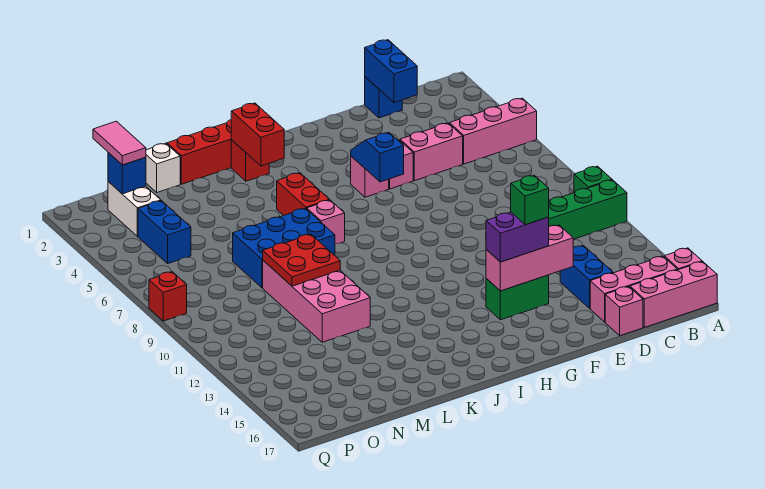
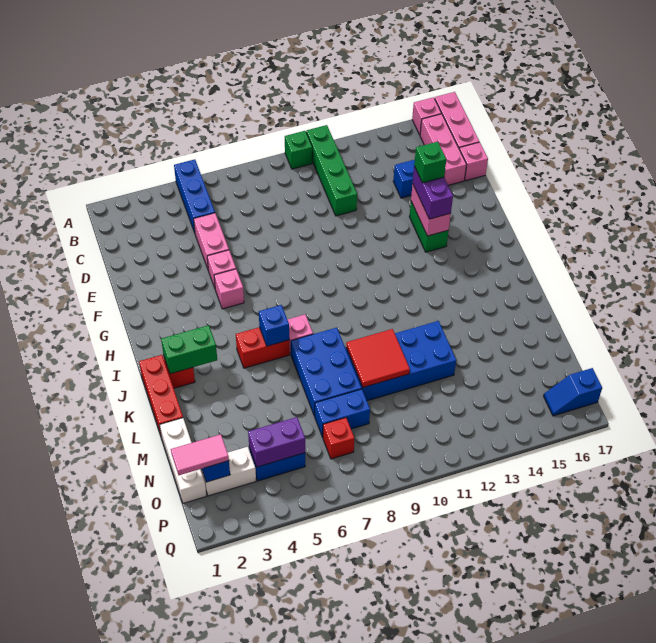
pink 1x3 brick [449,98,537,164] -> blue 1x3 brick [174,159,215,233]
blue 1x1 brick [365,77,402,118] -> blue 1x1 brick moved to [259,305,289,346]
blue 1x2 brick [365,40,417,103] -> blue 1x2 brick moved to [315,389,370,437]
pink 1x3 brick [486,225,573,291] -> pink 1x2 brick [411,184,451,236]
blue 1x2 slope [351,132,404,182] -> blue 1x2 slope moved to [544,368,602,416]
red 1x2 brick [231,103,284,166] -> green 1x2 brick [161,325,217,374]
pink 2x4 brick [263,260,370,342] -> blue 2x4 brick [346,321,456,401]
red 2x2 plate [263,234,340,286] -> red 2x2 tile [346,329,410,387]
white 1x1 brick [146,143,180,192] -> white 1x3 brick [160,418,207,503]
none -> purple 1x2 brick [248,417,305,467]
red 1x1 brick [149,272,187,321] -> red 1x1 brick moved to [323,418,354,459]

